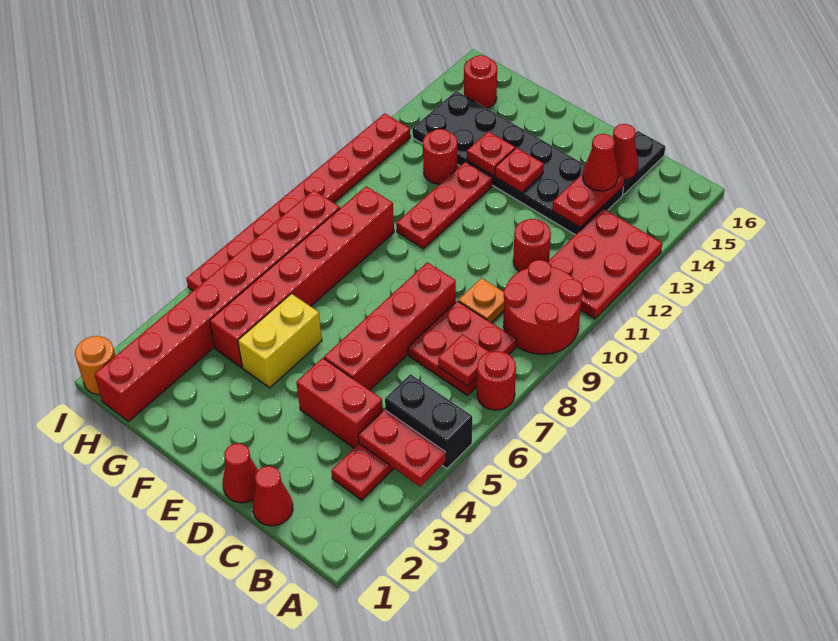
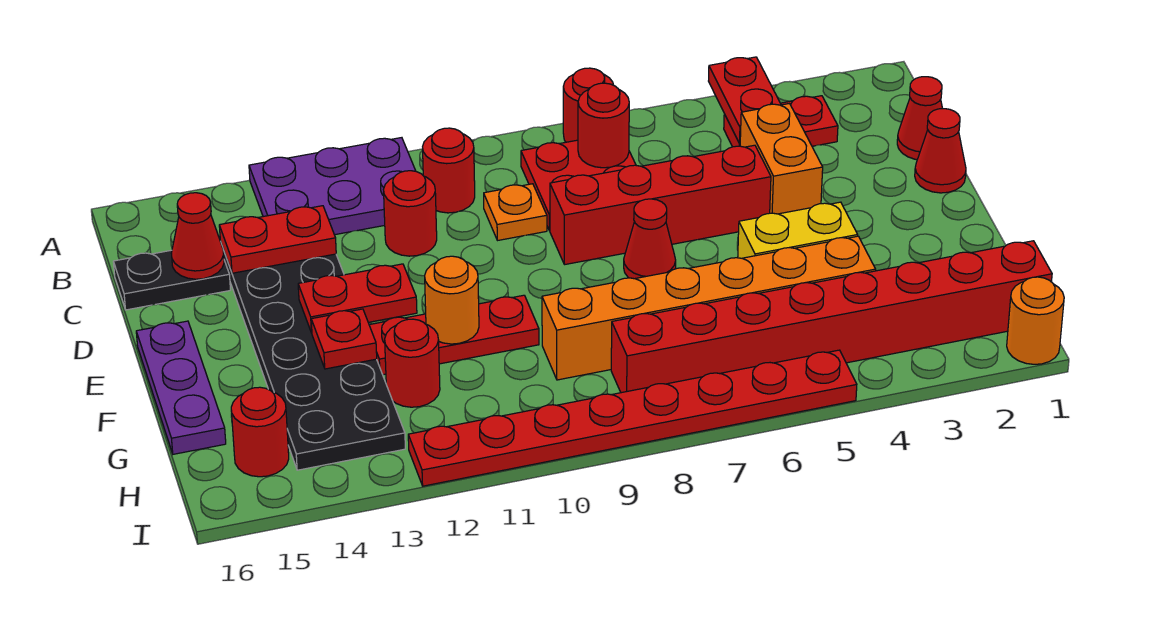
black 1x2 brick [385,374,472,468] -> none
red 2x2 round brick [503,260,583,354] -> red 1x1 round brick [423,128,475,213]
red 2x3 plate [548,209,662,319] -> purple 2x3 plate [249,138,416,235]
red 1x1 plate [438,334,489,386] -> red 1x1 round brick [578,83,629,168]
red 1x2 brick [296,358,383,448] -> orange 1x2 brick [740,104,823,214]
red 1x1 cone [583,134,618,191] -> red 1x1 cone moved to [624,199,676,279]
red 1x1 plate [495,148,544,193] -> red 1x2 plate [298,264,417,333]
none -> purple 1x3 plate [136,321,226,454]
none -> orange 1x1 round brick [425,256,479,344]
red 1x6 brick [209,186,394,367] -> orange 1x6 brick [542,236,876,380]

